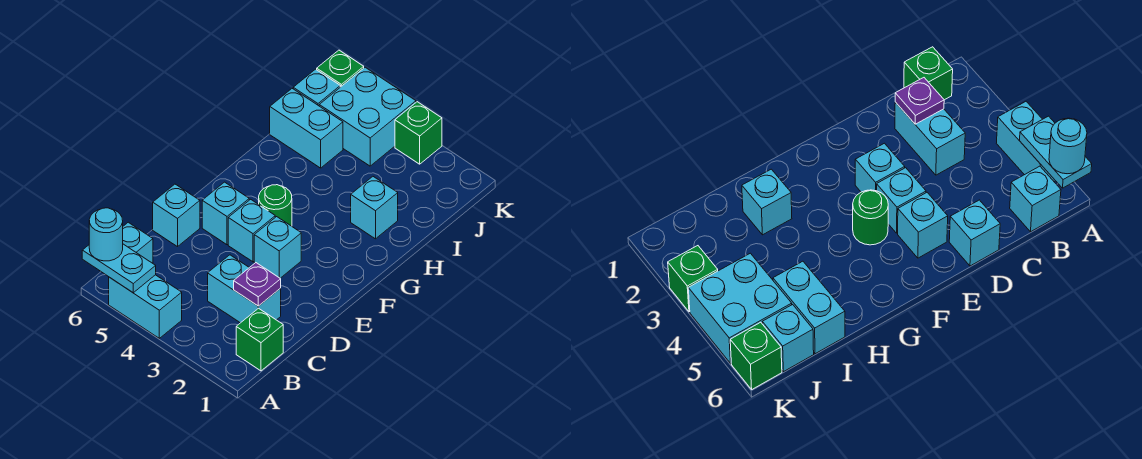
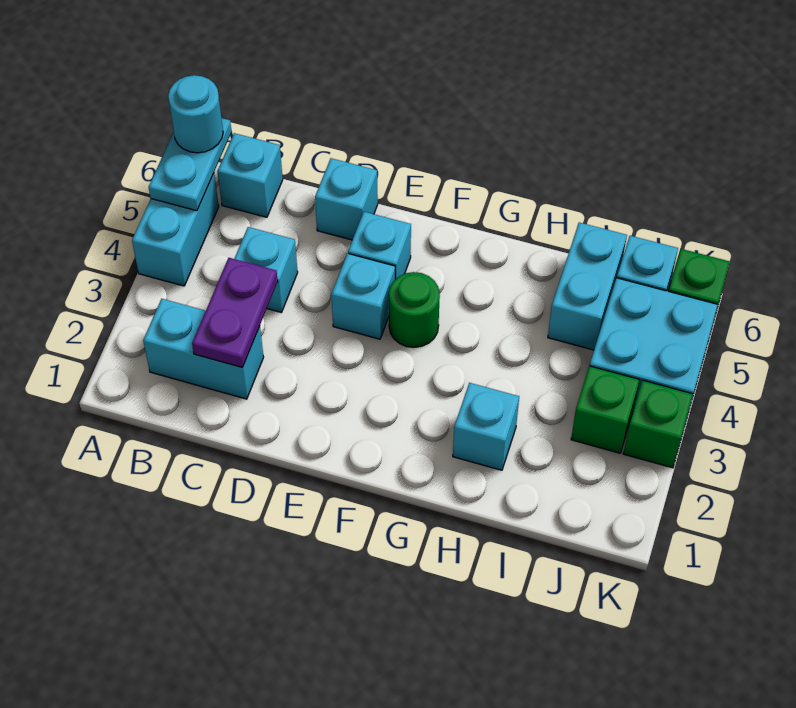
green 1x1 brick [236,308,283,371] -> green 1x1 brick moved to [571,366,639,453]
cyan 1x2 brick [208,255,281,323] -> cyan 1x2 brick turned to [143,299,264,399]
purple 1x1 plate [234,263,281,306] -> purple 1x2 plate [192,258,278,367]
cyan 1x1 brick [254,217,301,278] -> cyan 1x1 brick moved to [234,227,298,312]

